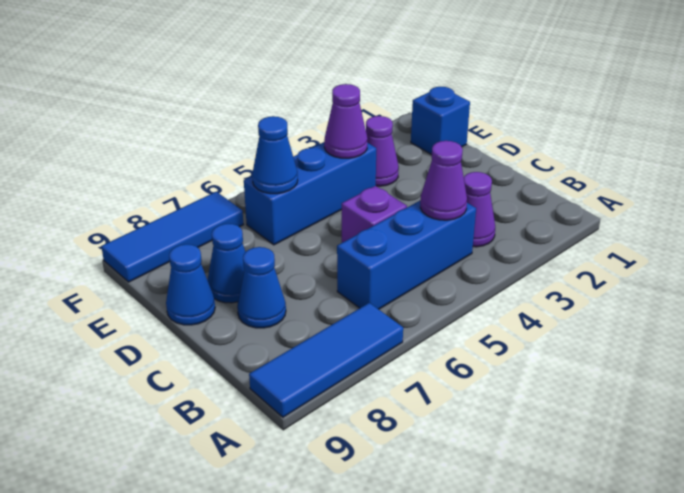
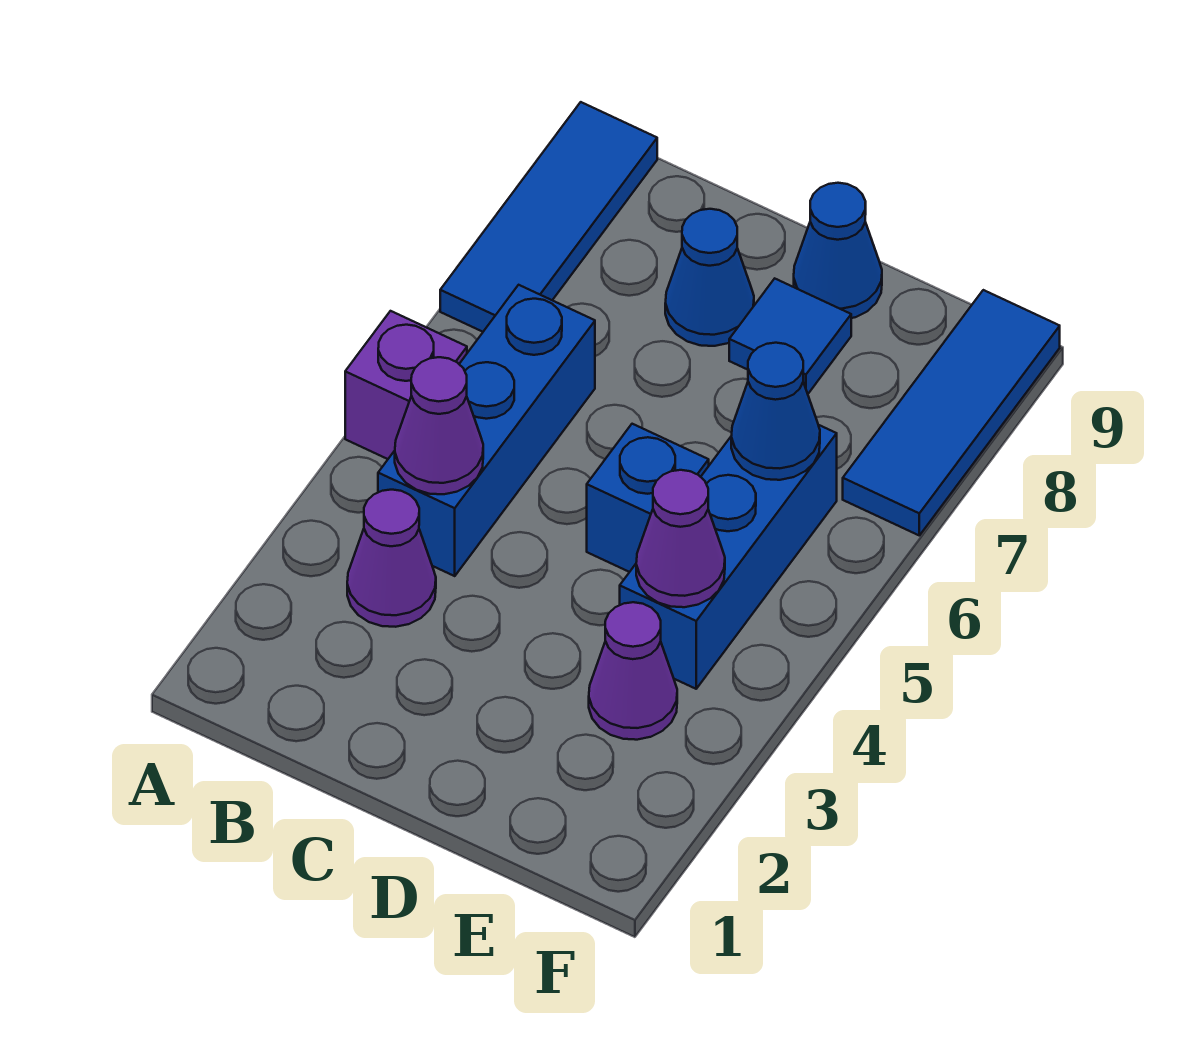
purple 1x1 brick [342,186,407,243] -> purple 1x1 brick moved to [345,311,467,459]
blue 1x1 cone [208,224,245,303] -> blue 1x1 tile [729,279,851,394]
blue 1x1 brick [411,87,470,155] -> blue 1x1 brick moved to [587,424,709,572]

